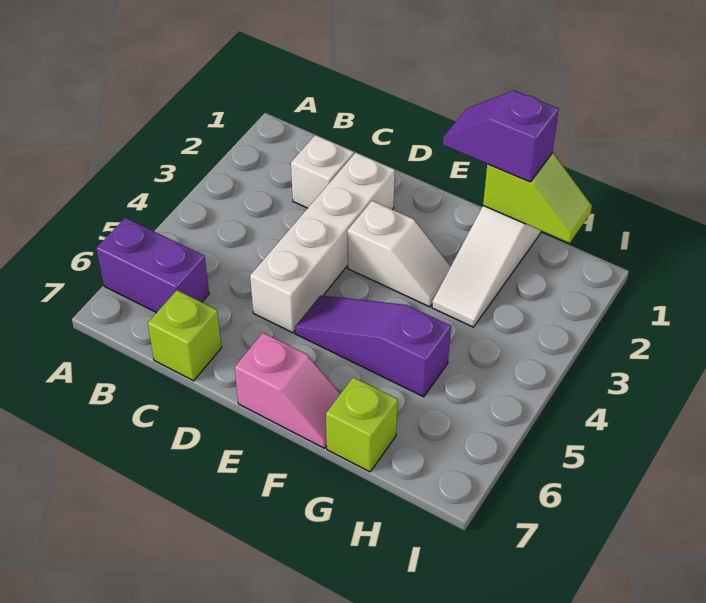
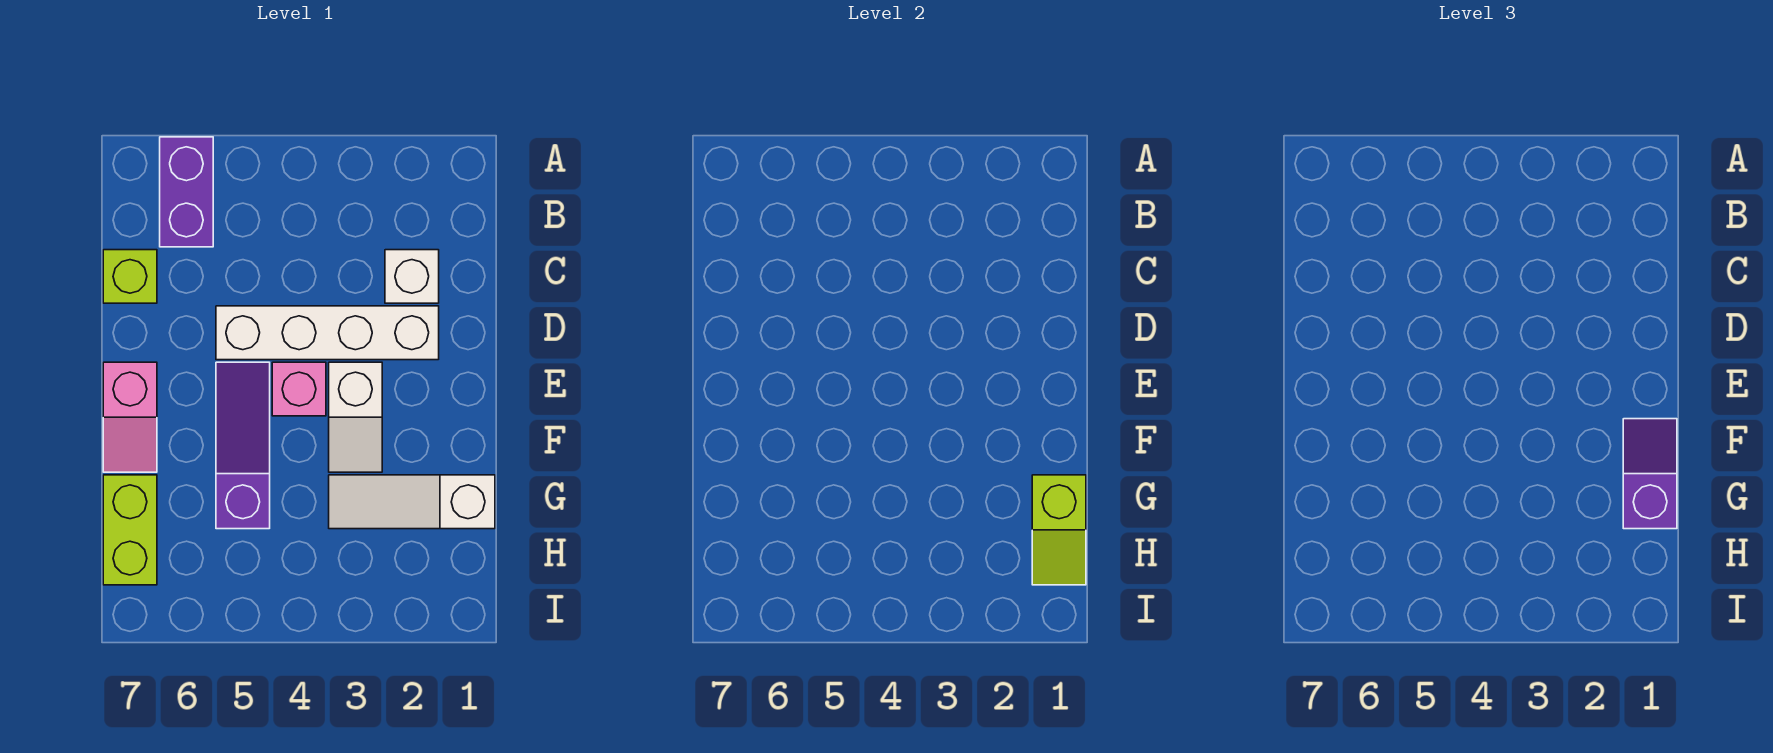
none -> pink 1x1 brick [272,362,326,416]
lime 1x1 brick [326,377,398,472] -> lime 1x2 brick [103,475,157,585]

